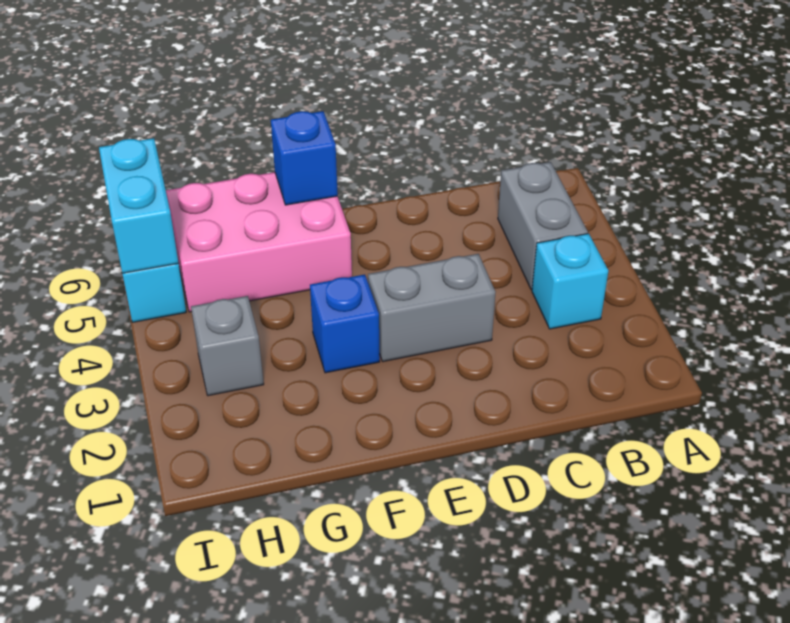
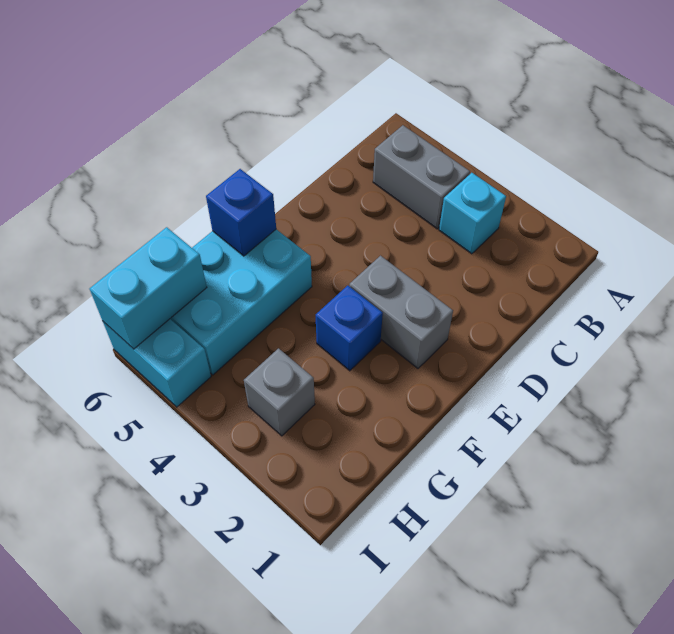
grey 1x2 brick [368,254,496,362] -> grey 1x2 brick turned to [349,256,453,368]
pink 2x3 brick [166,172,352,312] -> cyan 2x3 brick [170,229,312,375]
cyan 1x2 brick [99,138,178,273] -> cyan 1x2 brick turned to [90,227,207,349]

